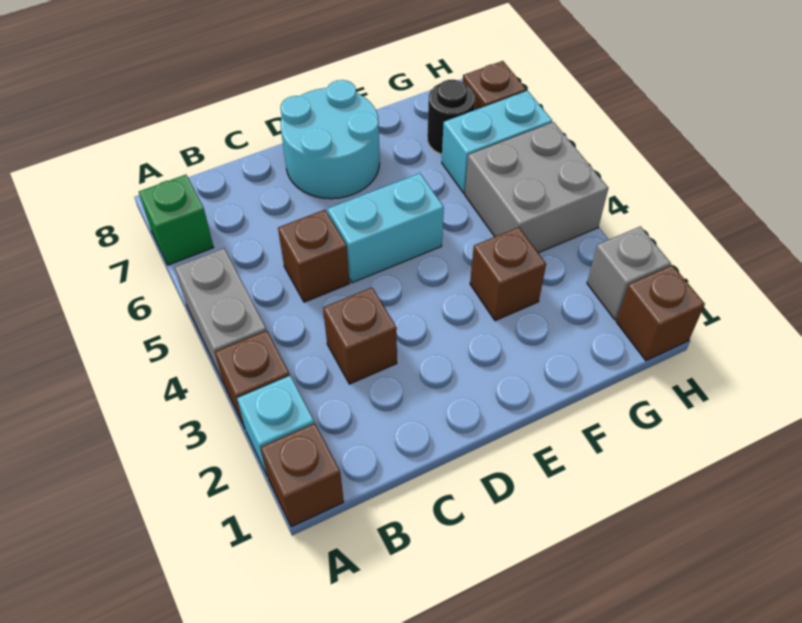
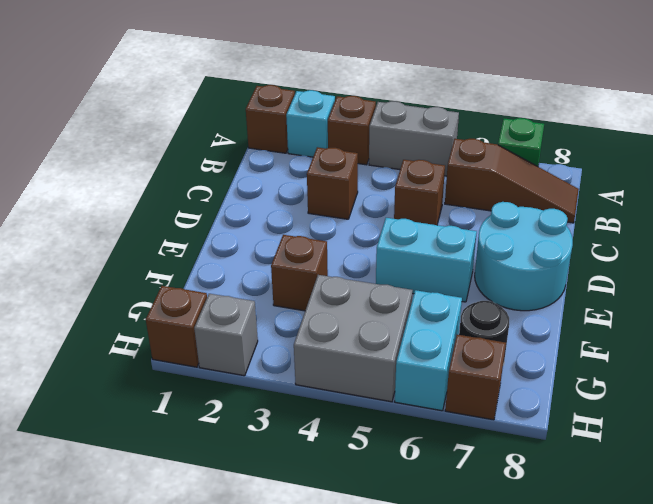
none -> brown 1x3 slope [445,139,579,223]
cyan 1x2 brick [327,173,444,283] -> cyan 1x2 brick turned to [376,218,477,302]

